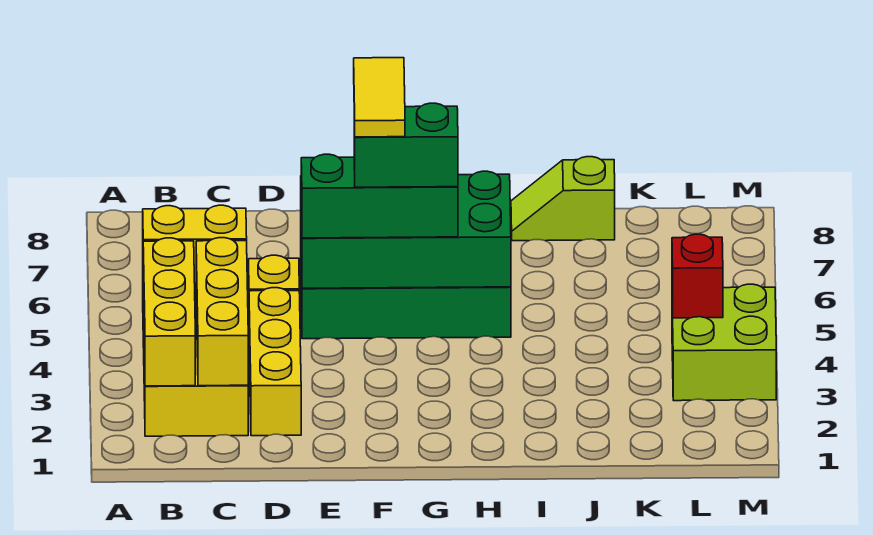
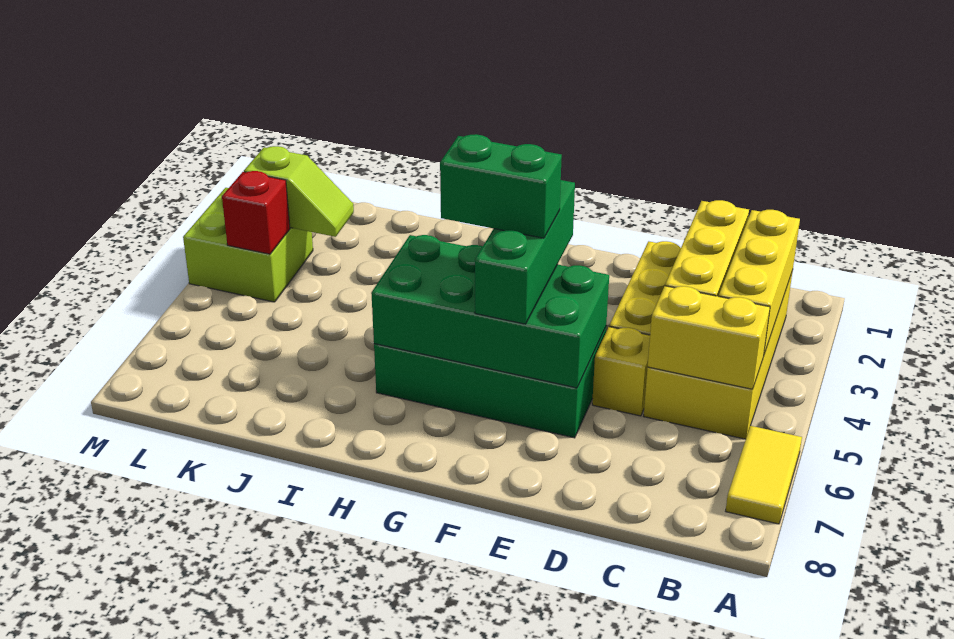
green 1x3 brick [301,154,458,238] -> green 1x3 brick turned to [475,180,575,324]
yellow 1x2 tile [354,58,405,137] -> yellow 1x2 tile moved to [726,426,802,524]
lime 1x2 slope [511,157,615,241] -> lime 1x2 slope moved to [244,146,354,237]

